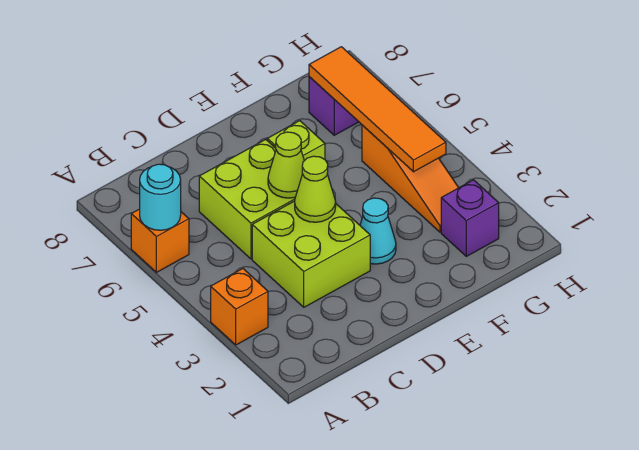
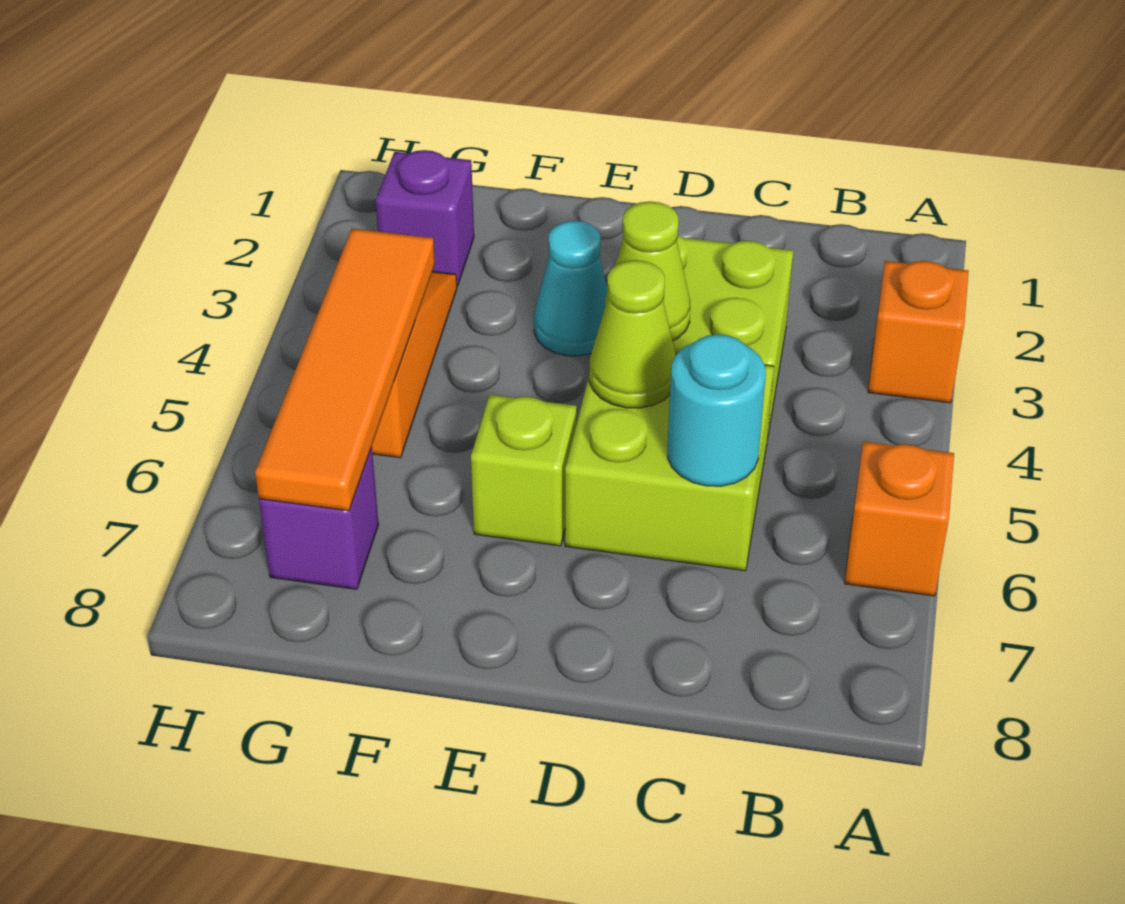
cyan 1x1 round brick [140,164,181,230] -> cyan 1x1 round brick moved to [668,334,766,486]

